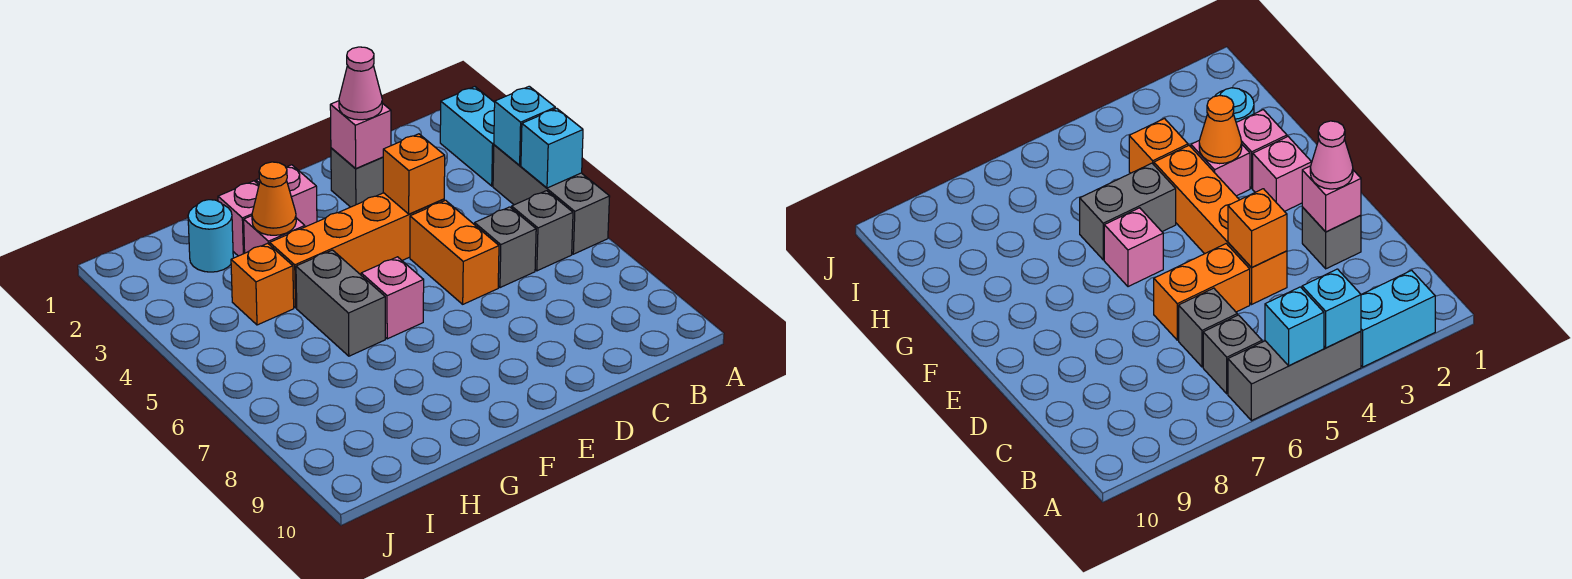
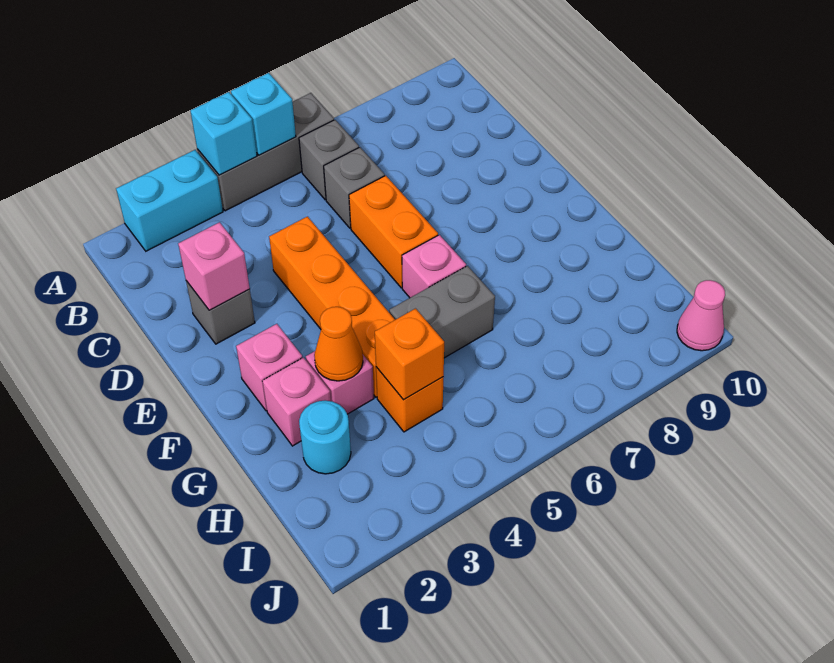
pink 1x1 cone [339,47,382,120] -> pink 1x1 cone moved to [677,280,725,351]
orange 1x1 brick [383,134,445,214] -> orange 1x1 brick moved to [375,309,444,400]
orange 1x2 brick [410,200,499,304] -> orange 1x2 brick turned to [349,176,438,288]

